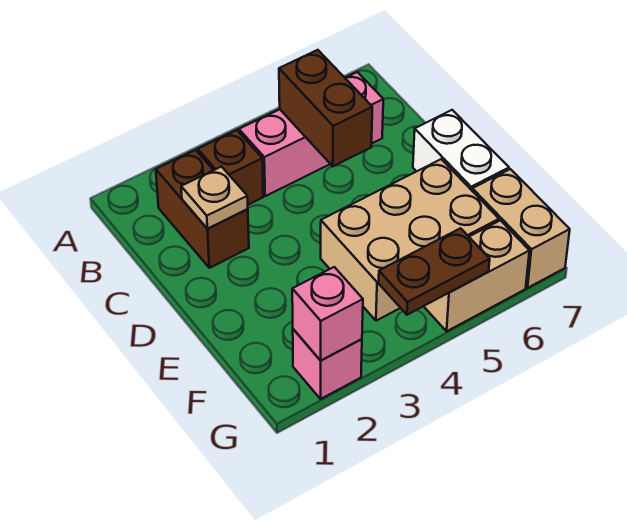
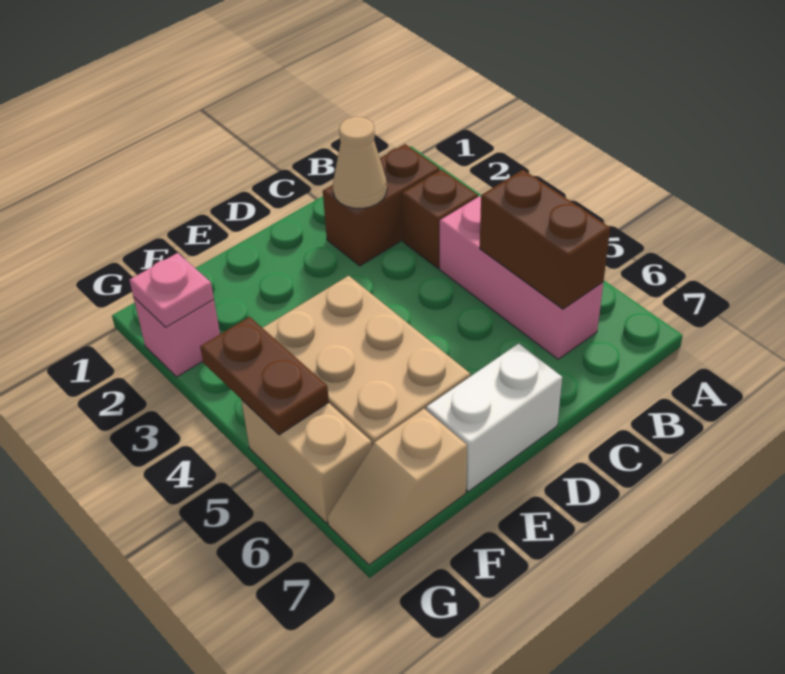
brown 1x2 brick [279,50,372,166] -> brown 1x2 brick turned to [480,170,610,309]
tan 1x1 plate [181,167,248,229] -> tan 1x1 cone [333,117,387,208]
tan 1x2 brick [472,169,570,288] -> tan 1x2 slope [328,409,467,565]
pink 1x1 brick [292,267,363,361] -> pink 1x1 plate [129,253,214,327]

